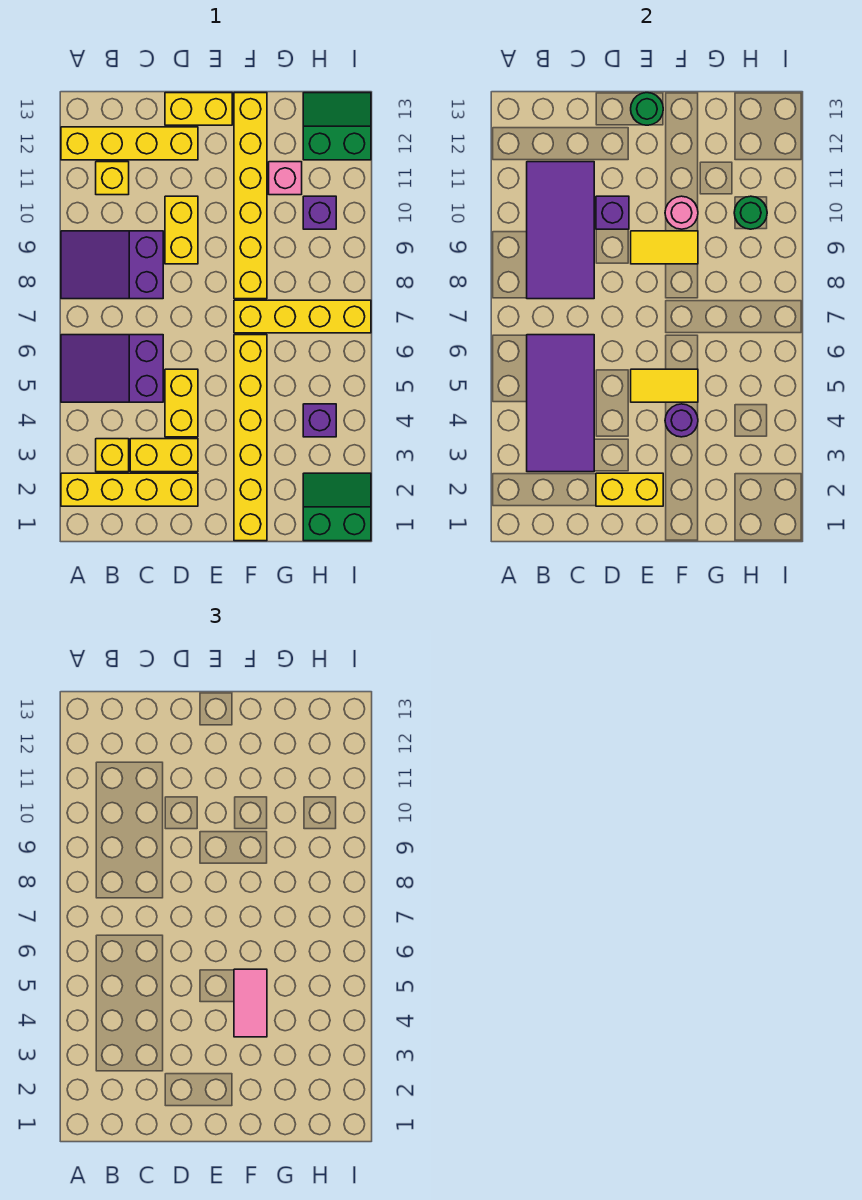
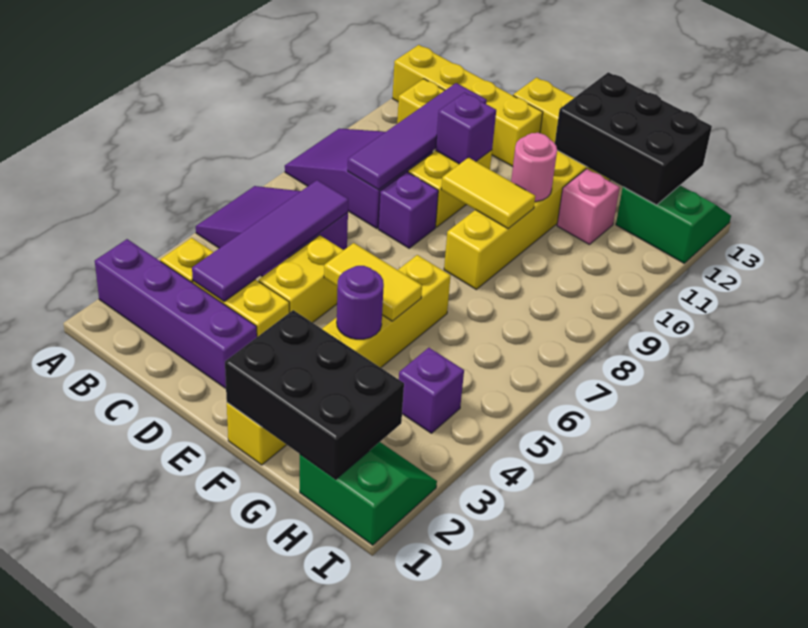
yellow 1x4 brick [61,473,198,506] -> purple 1x4 brick [95,239,257,388]
purple 2x4 tile [527,335,594,472] -> purple 1x4 tile [192,180,348,301]
purple 2x4 tile [527,162,594,299] -> purple 1x4 tile [348,83,487,190]
yellow 1x2 brick [596,473,663,506] -> none
green 1x1 round brick [631,93,663,125] -> none
none -> black 2x3 brick [225,310,404,479]
pink 1x2 tile [234,969,267,1037] -> none
yellow 1x4 brick [234,300,371,333] -> none
none -> black 2x3 brick [555,72,712,205]
purple 1x1 brick [303,196,336,229] -> purple 1x1 brick moved to [378,172,438,248]
green 1x1 round brick [734,196,767,229] -> none

